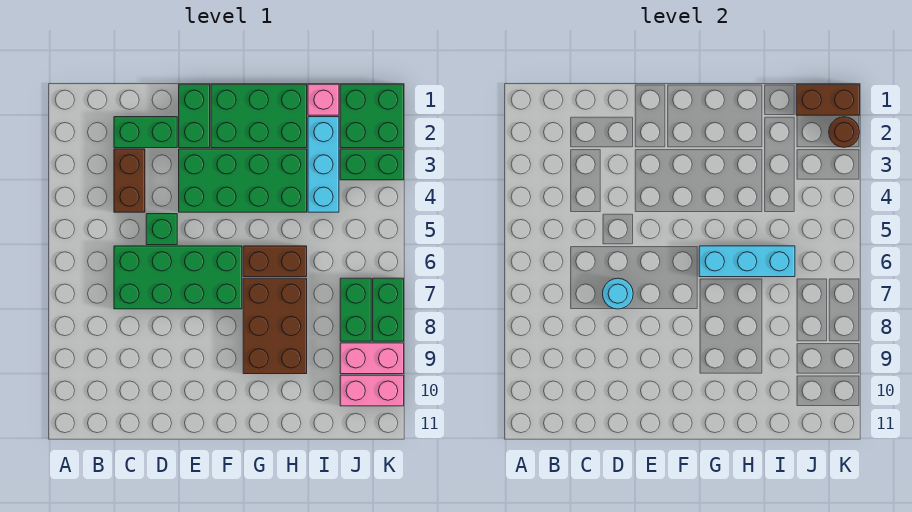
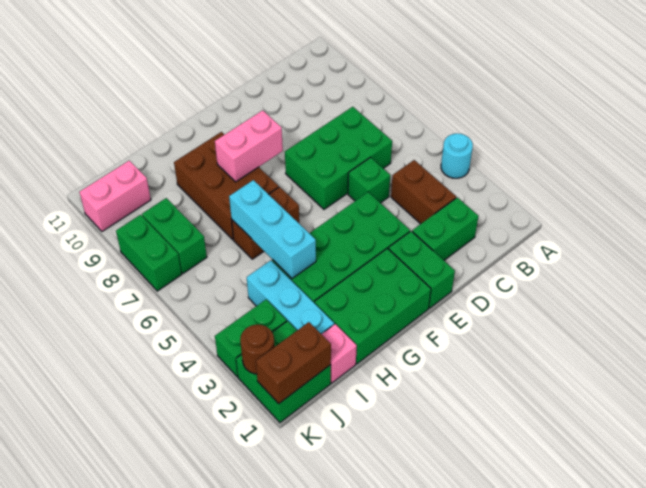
green 2x4 brick [114,246,242,309] -> green 2x3 brick [285,107,392,209]
cyan 1x1 round brick [603,278,633,309] -> cyan 1x1 round brick moved to [441,133,473,178]
cyan 1x3 brick [699,246,795,277] -> cyan 1x3 brick turned to [229,180,316,278]
pink 1x2 brick [340,343,404,374] -> pink 1x2 brick moved to [215,110,283,182]

